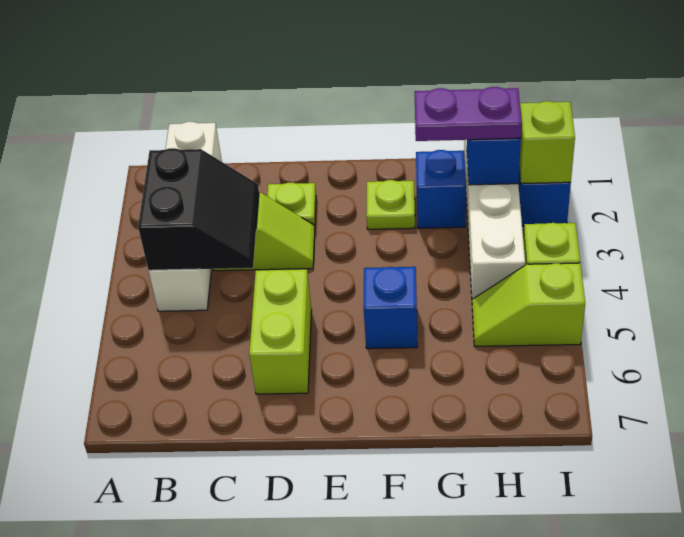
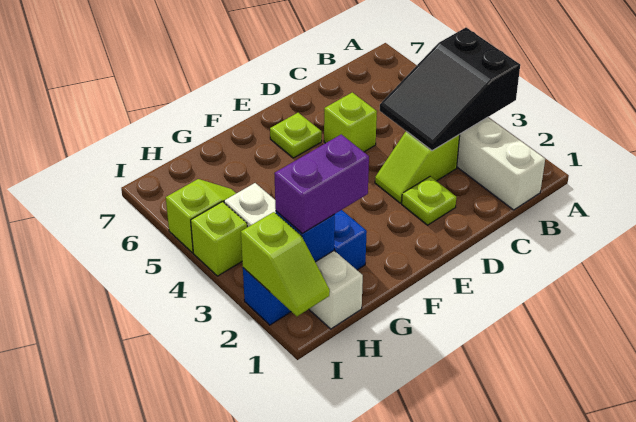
black 2x2 slope [138,148,259,270] -> black 2x3 slope [380,28,520,151]
lime 1x2 brick [249,269,312,394] -> lime 1x1 brick [324,92,377,152]
lime 1x1 plate [366,180,415,229] -> lime 1x1 plate moved to [270,113,322,158]
blue 1x1 brick [364,267,418,349] -> none
purple 1x2 plate [415,87,522,141] -> purple 1x2 brick [274,134,369,234]

